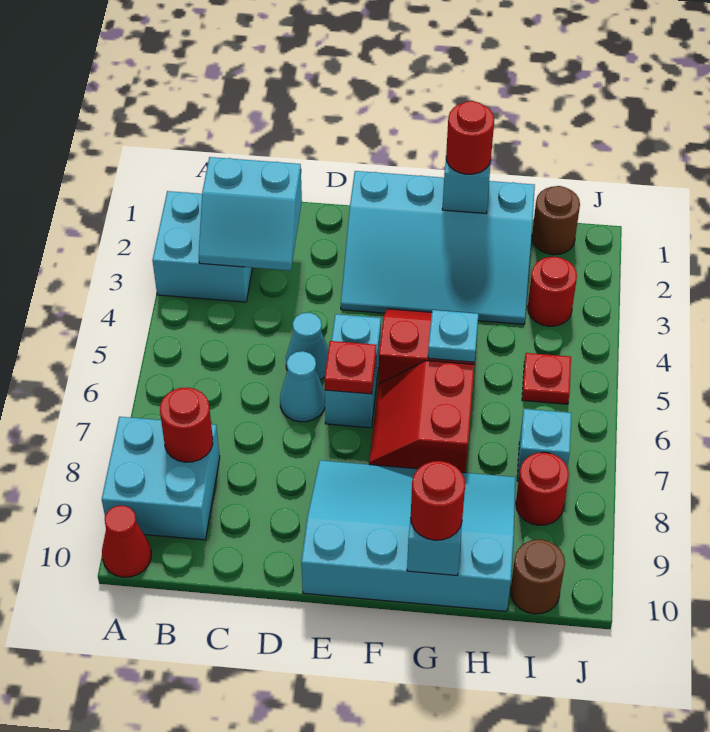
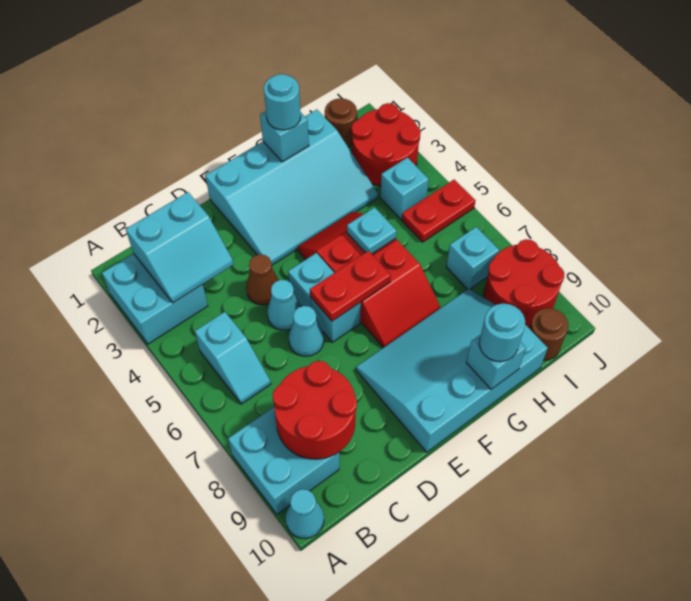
red 1x1 cone [102,505,151,577] -> cyan 1x1 cone [285,489,324,539]
none -> cyan 1x2 slope [195,312,271,404]
red 1x1 round brick [160,388,213,462] -> red 2x2 round brick [273,361,357,459]
none -> brown 1x1 cone [246,254,279,305]
red 1x1 plate [324,341,377,394] -> red 1x2 plate [310,251,391,321]
red 2x2 slope [369,361,474,473] -> red 2x2 slope turned to [360,240,440,348]
red 1x1 round brick [446,101,494,174] -> cyan 1x1 round brick [264,74,301,130]
red 1x1 round brick [411,461,465,540] -> cyan 1x1 round brick [479,304,525,362]
red 1x1 round brick [528,257,577,326] -> red 2x2 round brick [351,103,421,186]
none -> cyan 1x1 brick [380,158,429,219]
red 1x1 plate [522,353,571,404] -> red 1x2 plate [402,180,475,242]
red 1x1 round brick [516,452,569,525] -> red 2x2 round brick [484,239,564,327]

